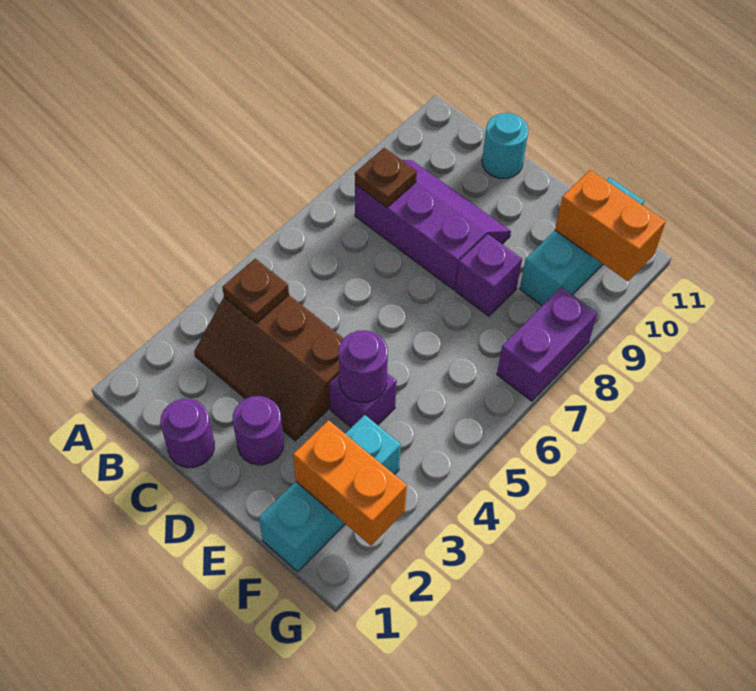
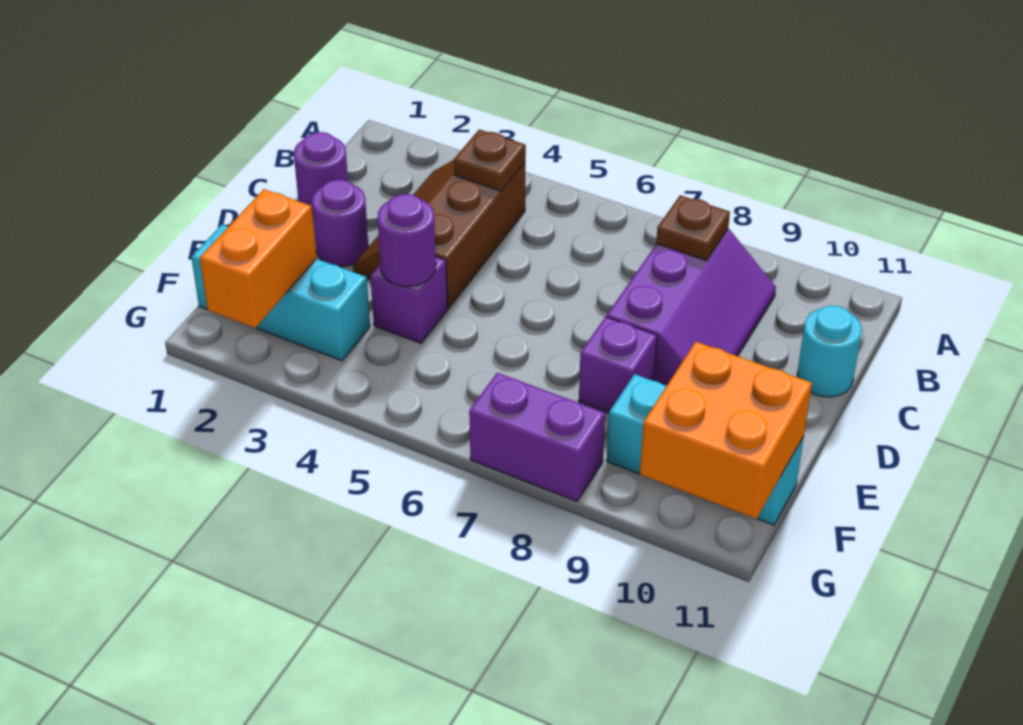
orange 1x2 brick [555,170,666,281] -> orange 2x2 brick [640,342,812,519]

